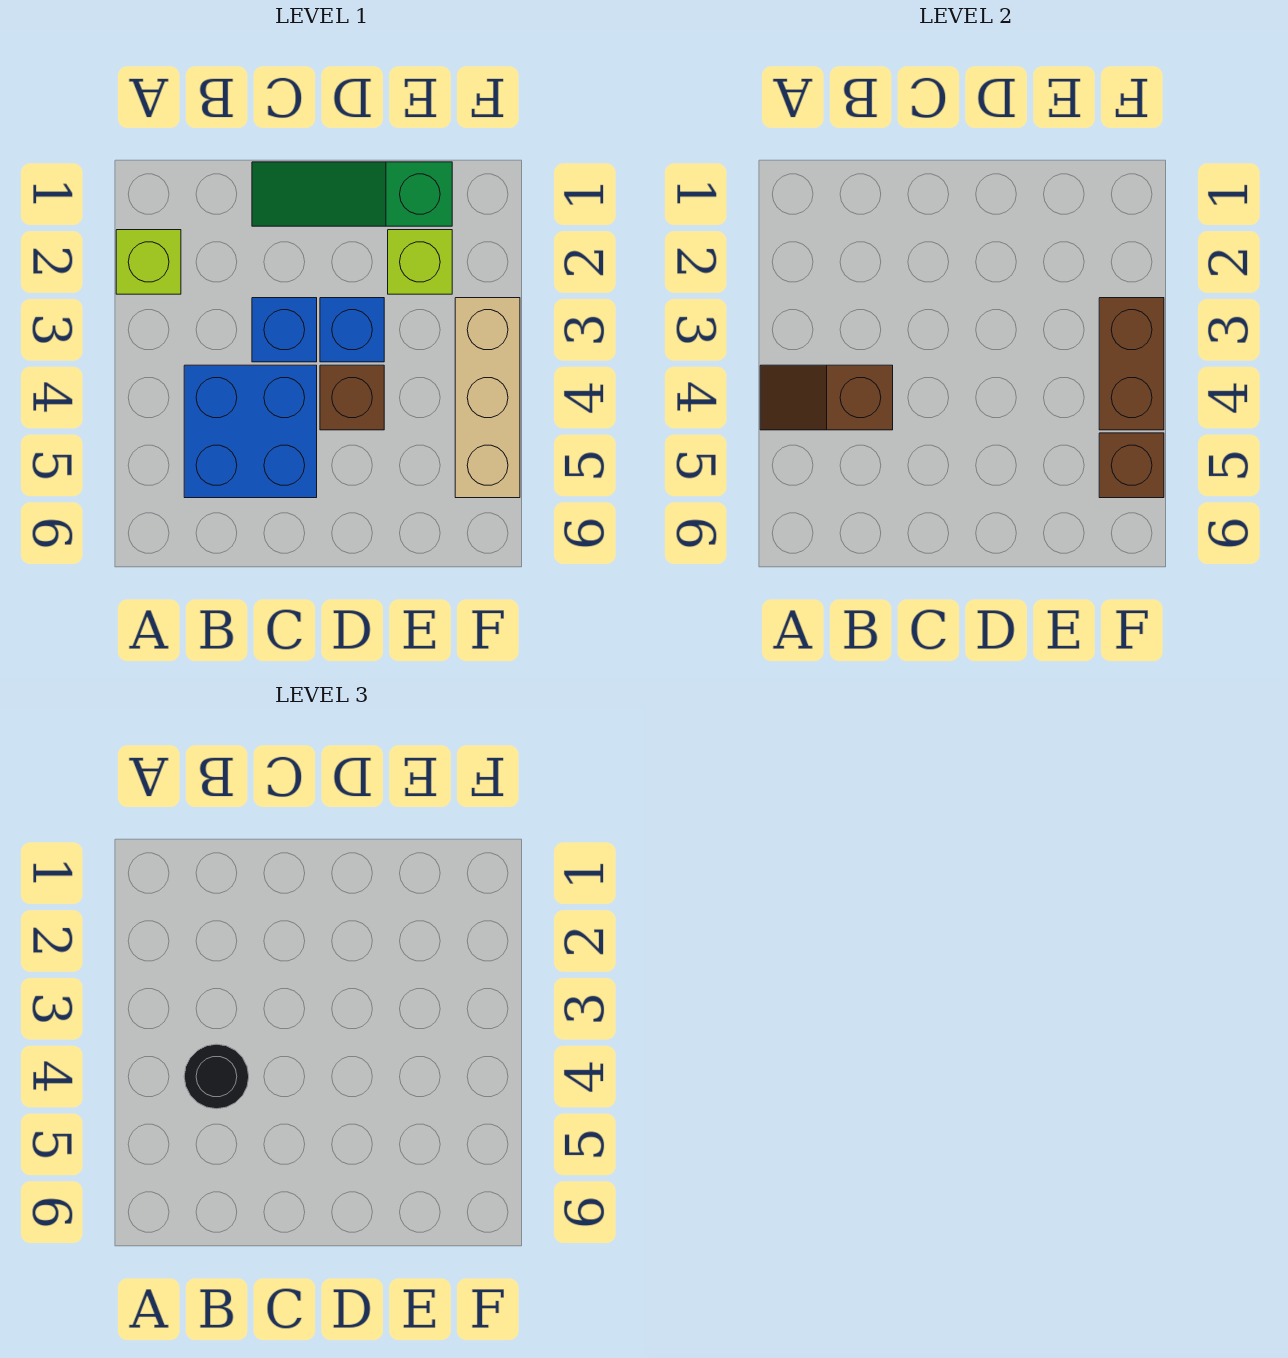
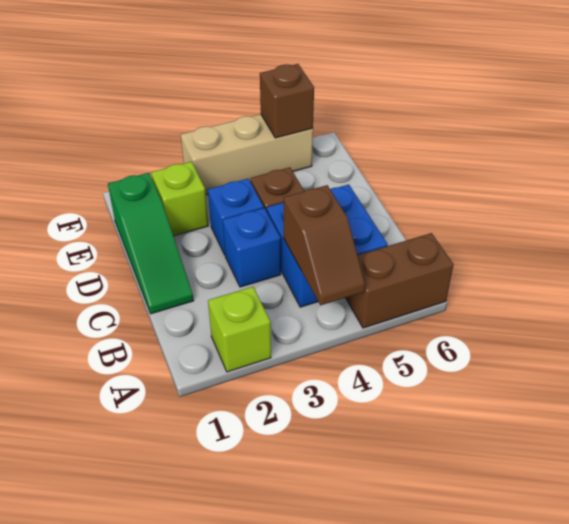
black 1x1 round brick [184,1044,249,1109] -> none
brown 1x2 brick [1099,298,1164,430] -> brown 1x2 brick moved to [346,233,454,328]

